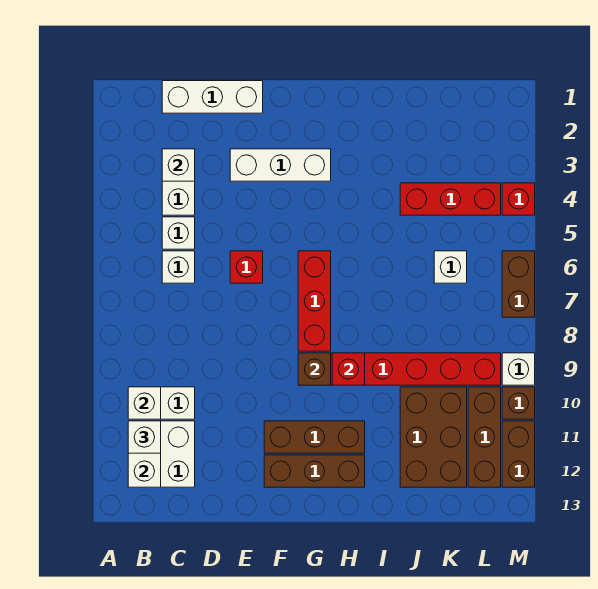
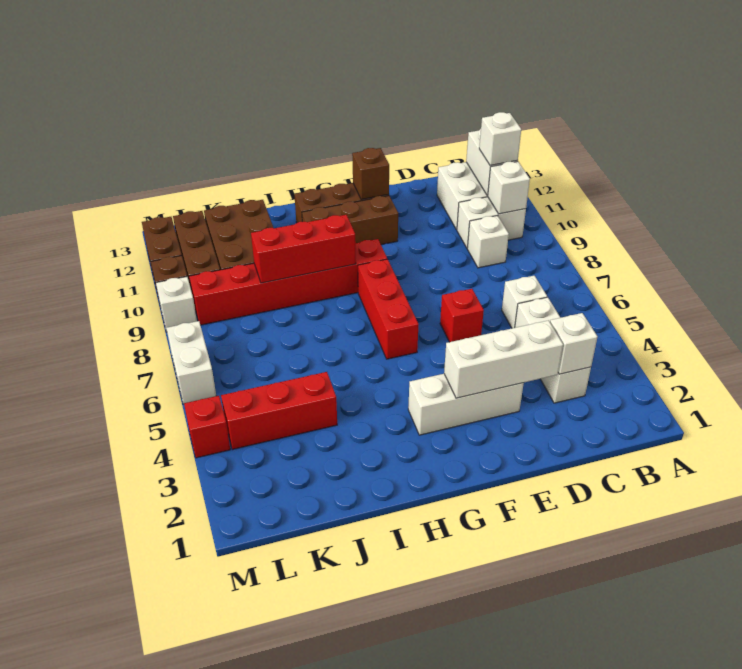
white 1x3 brick [162,81,263,113] -> white 1x3 brick moved to [444,320,563,398]
brown 1x1 brick [298,353,331,385] -> brown 1x1 brick moved to [352,148,389,200]
red 1x1 brick [332,353,365,385] -> red 1x3 brick [251,215,356,283]
white 1x1 brick [434,251,467,283] -> white 1x1 brick moved to [467,216,509,268]
brown 1x2 brick [502,251,535,317] -> white 1x2 brick [166,321,216,404]

